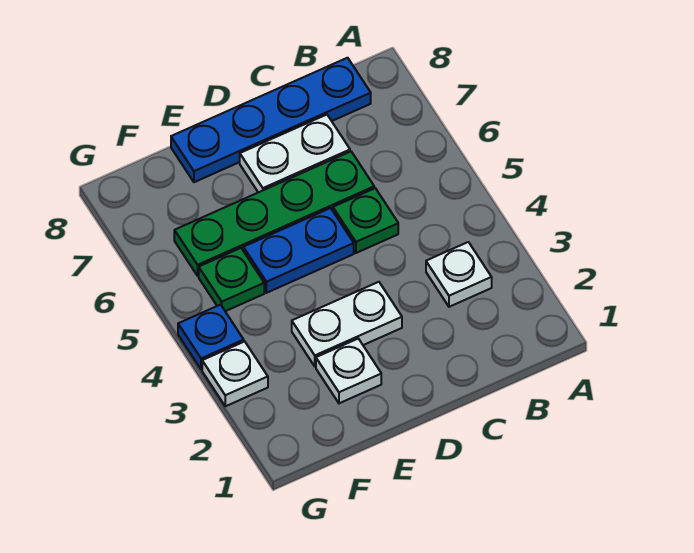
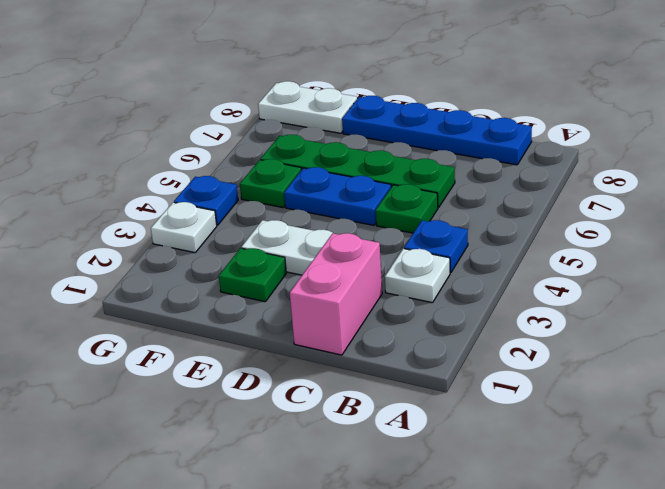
none -> blue 1x1 plate [404,220,468,273]
none -> pink 1x2 brick [290,233,382,355]
white 1x2 plate [240,115,350,192] -> white 1x2 plate moved to [258,81,357,133]
white 1x1 plate [316,339,381,403] -> green 1x1 plate [219,248,286,302]

